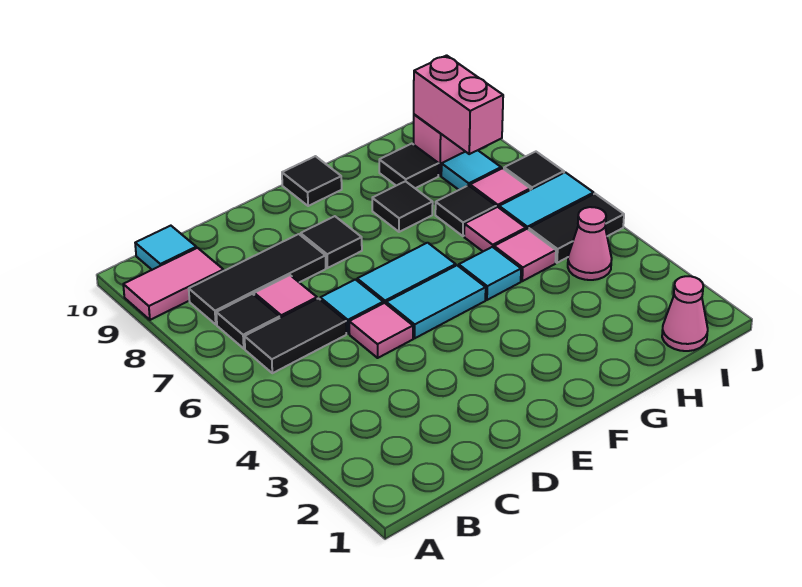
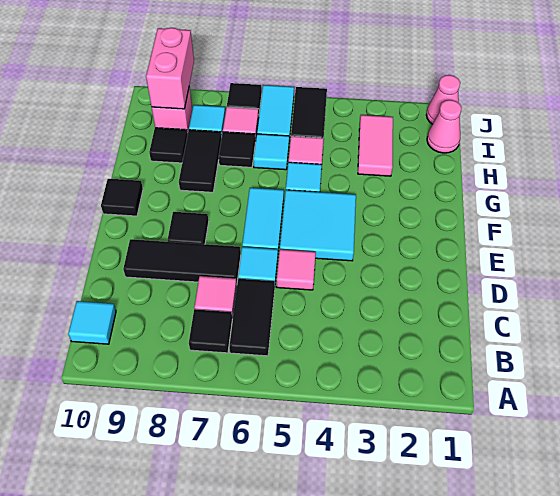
pink 1x2 tile [123,248,224,320] -> pink 1x2 tile moved to [358,115,393,176]
black 1x3 tile [189,234,326,324] -> black 1x3 tile turned to [123,239,241,284]
cyan 1x2 tile [386,265,486,338] -> cyan 2x2 tile [280,190,356,261]
black 1x1 tile [372,181,433,232] -> black 1x2 tile [179,130,221,192]
pink 1x1 tile [464,207,526,251] -> cyan 1x1 tile [253,134,289,170]
pink 1x1 cone [568,207,612,280] -> pink 1x1 cone moved to [426,75,460,124]
pink 1x2 brick [414,55,503,154] -> pink 1x2 brick turned to [146,28,194,109]

